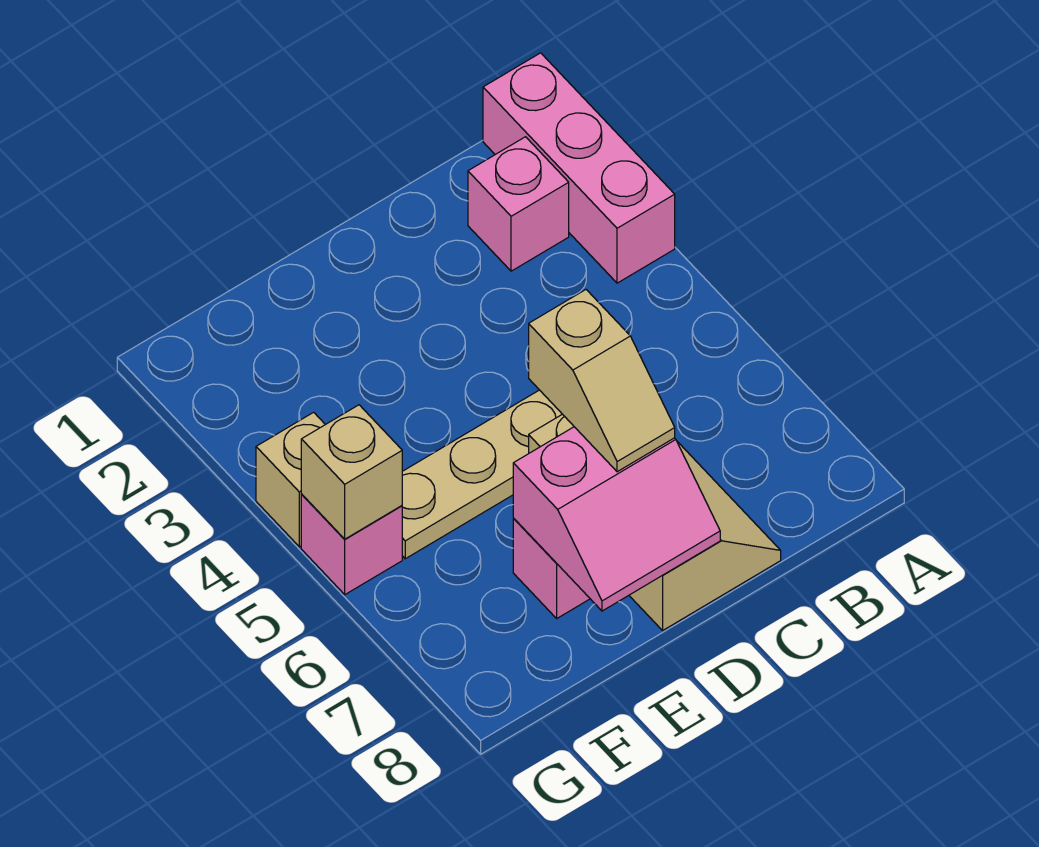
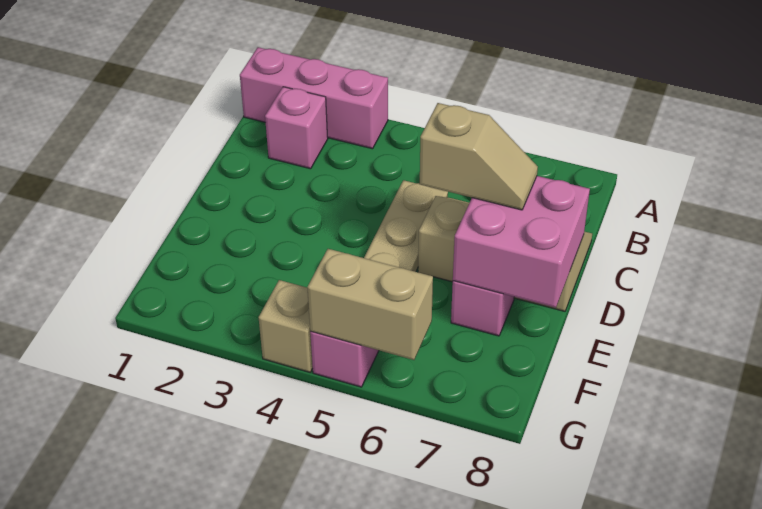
pink 2x2 slope [513,427,720,611] -> pink 2x2 brick [453,176,590,308]
tan 1x1 brick [301,405,402,539] -> tan 1x2 brick [307,249,433,360]

